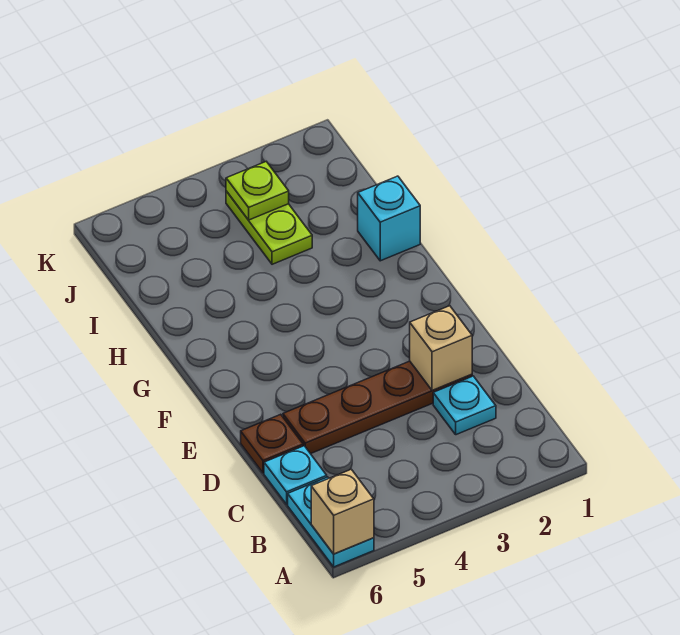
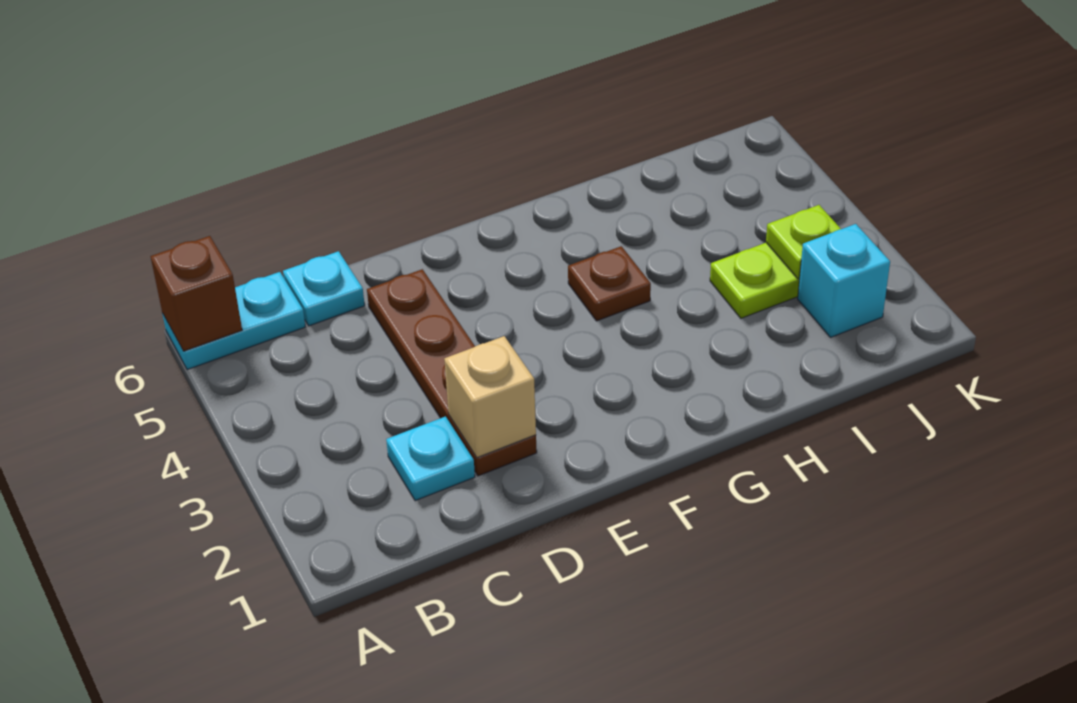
tan 1x1 brick [311,469,374,554] -> brown 1x1 brick [150,236,242,351]
brown 1x1 plate [241,414,303,473] -> brown 1x1 plate moved to [568,246,651,321]
cyan 1x1 brick [358,176,420,261] -> cyan 1x1 brick moved to [798,224,890,338]

